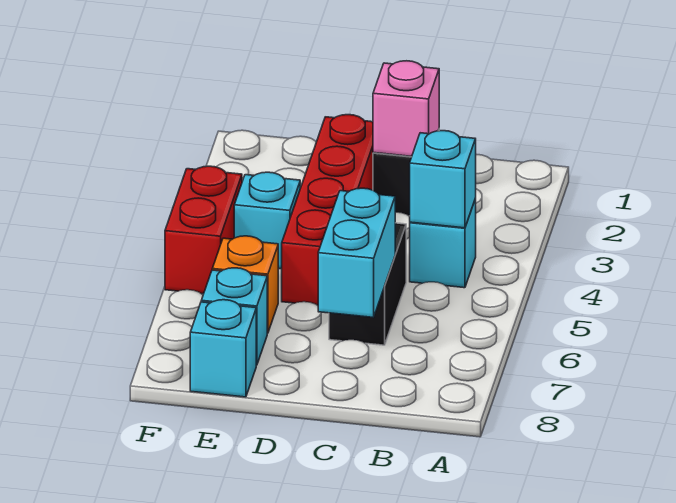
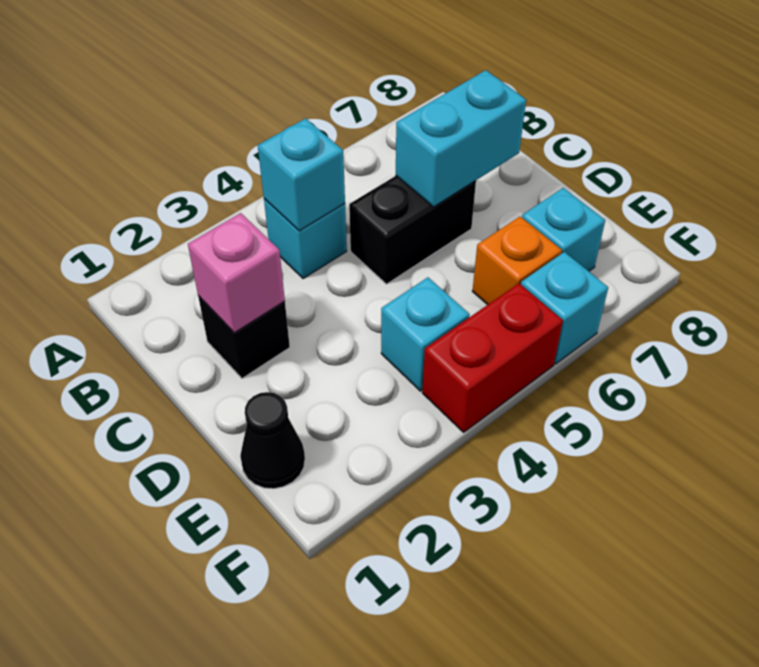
red 1x4 brick [282,115,373,305] -> none
none -> black 1x1 cone [240,392,305,489]
cyan 1x1 brick [190,300,256,397] -> cyan 1x1 brick moved to [521,252,608,364]

